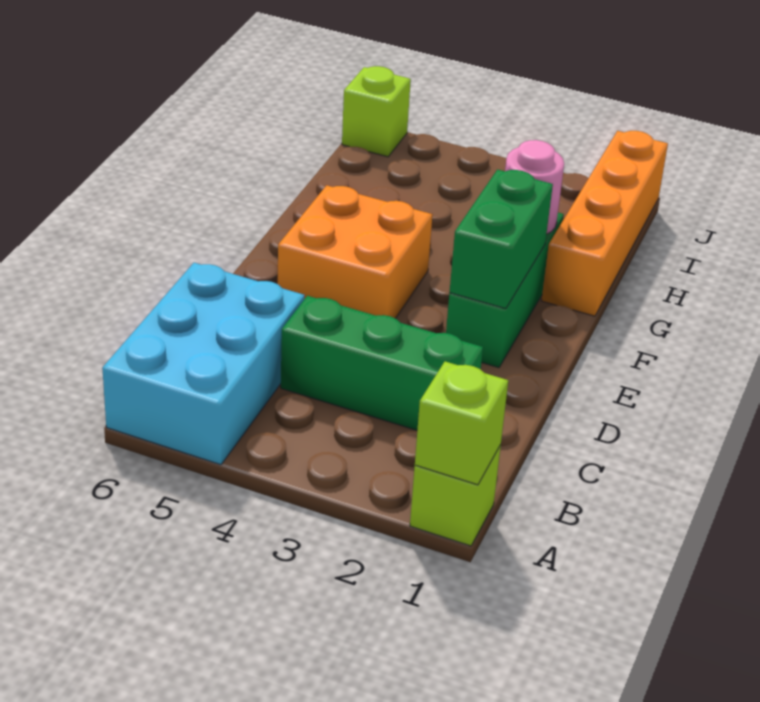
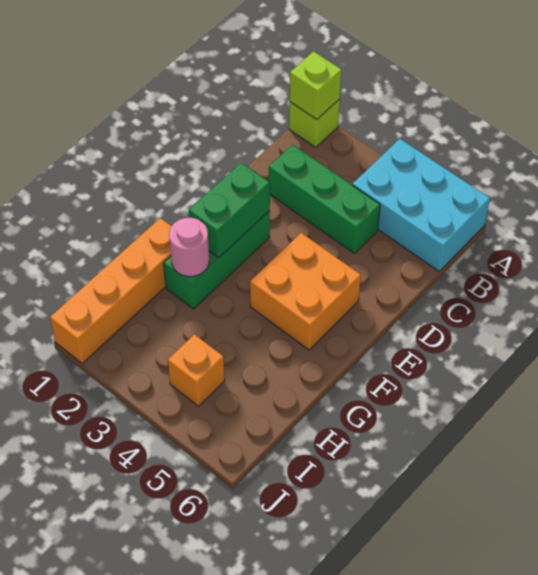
cyan 2x3 brick [102,263,305,465] -> cyan 2x3 brick turned to [353,139,490,271]
none -> orange 1x1 brick [168,334,225,406]
lime 1x1 brick [342,66,411,157] -> none

